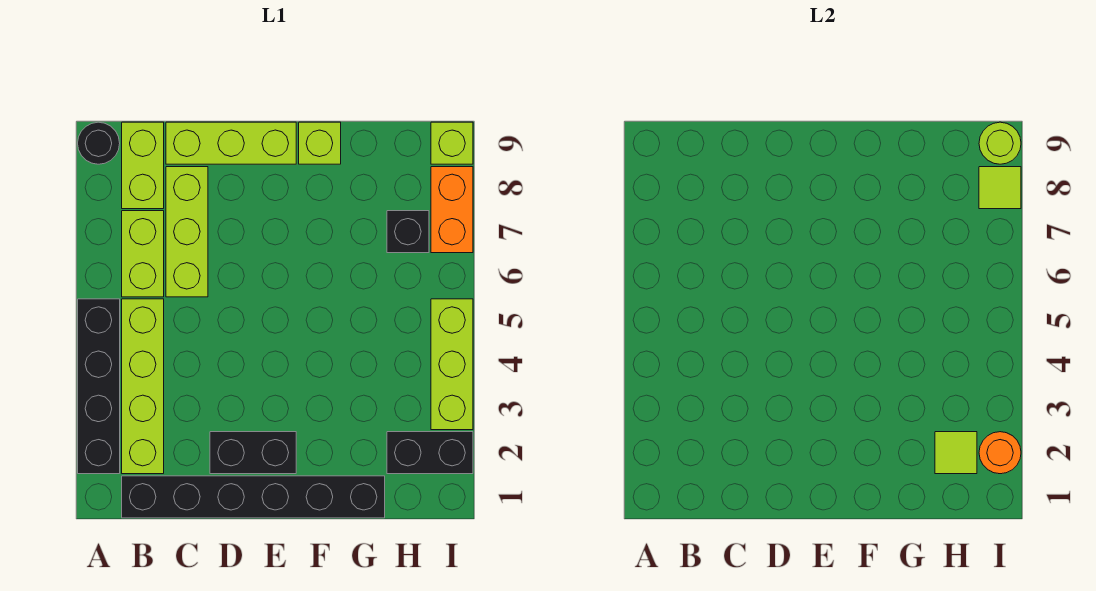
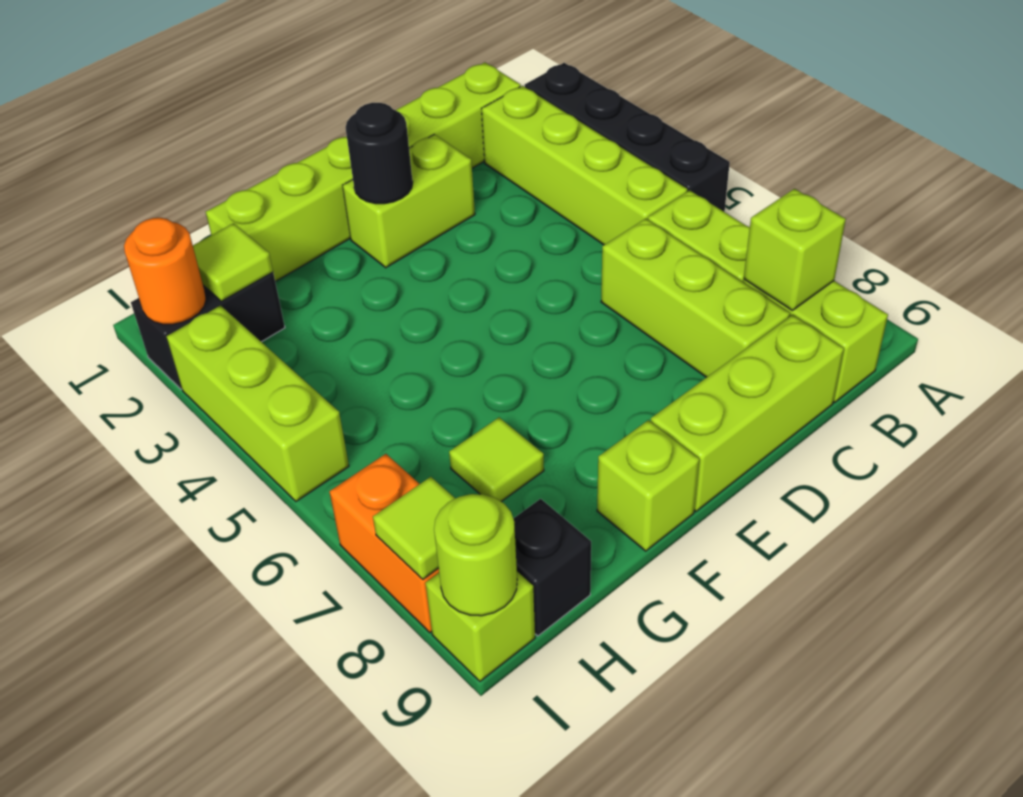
black 1x1 round brick [78,122,120,164] -> black 1x1 round brick moved to [346,103,413,204]
black 1x6 brick [122,476,385,518] -> lime 1x6 brick [206,62,521,282]
none -> lime 1x1 brick [744,189,846,310]
black 1x2 brick [210,432,296,474] -> lime 1x2 brick [343,134,475,268]
none -> lime 1x1 tile [449,417,544,502]
black 1x1 brick [387,211,429,253] -> black 1x1 brick moved to [513,499,591,636]

